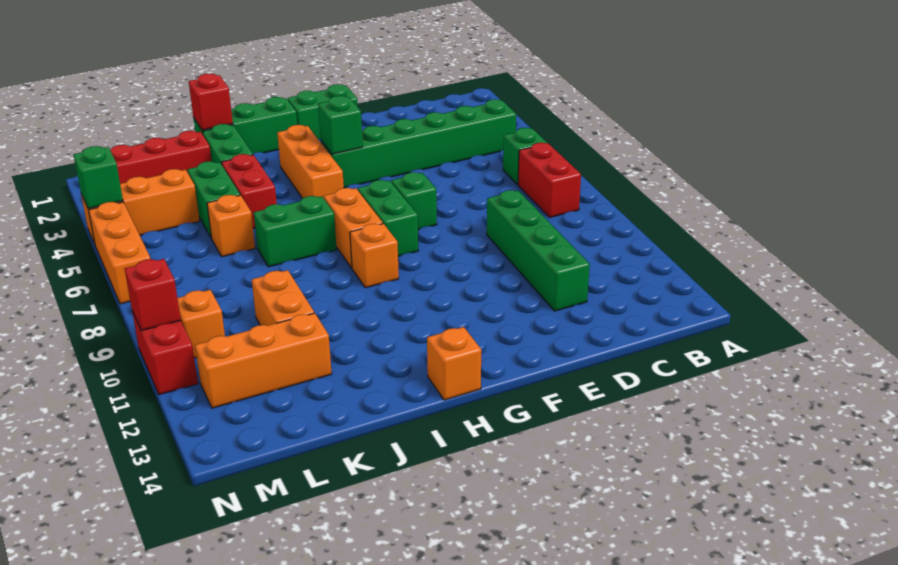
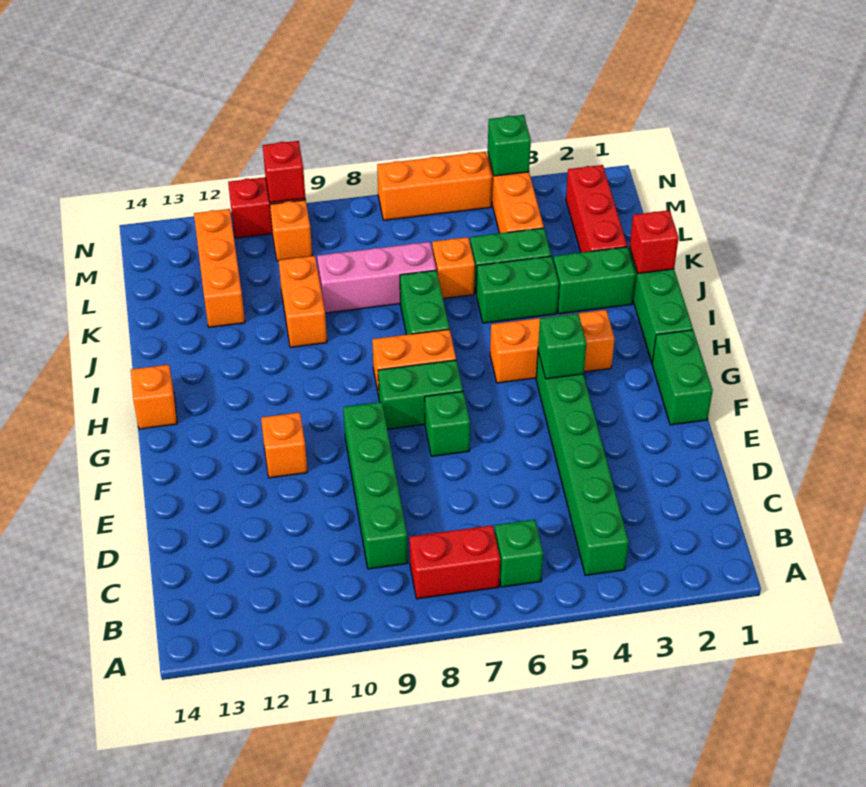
green 1x4 brick [487,190,590,311] -> green 1x4 brick turned to [343,402,408,569]
orange 1x1 brick [350,224,399,288] -> orange 1x1 brick moved to [261,412,307,478]
red 1x2 brick [222,154,277,229] -> green 1x2 brick [476,256,559,323]
none -> pink 1x3 brick [317,242,436,313]
orange 1x2 brick [252,270,314,326] -> orange 1x2 brick turned to [279,256,327,347]

